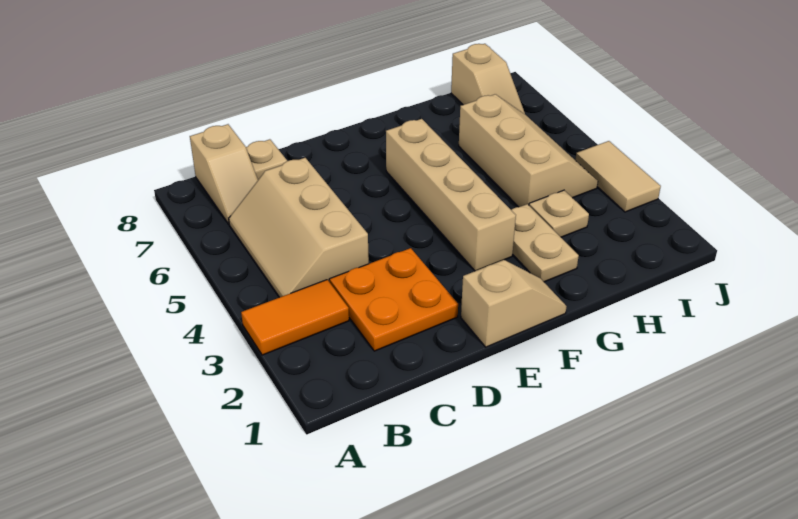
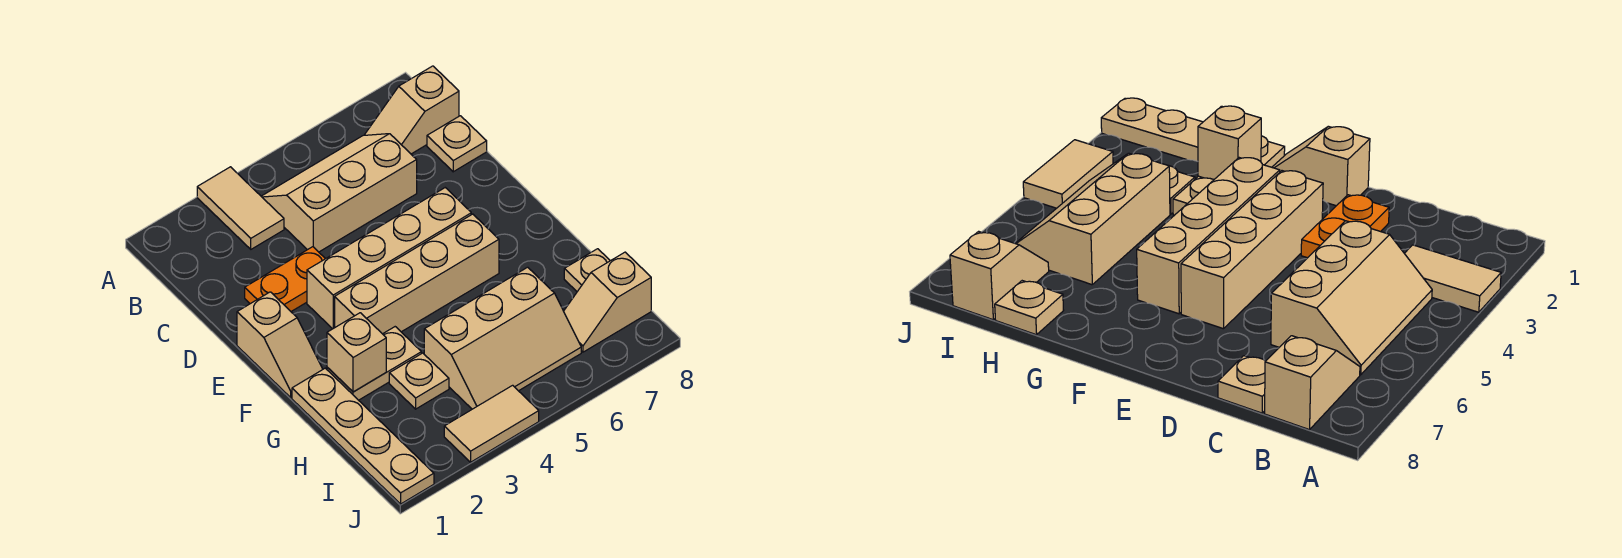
orange 1x2 tile [241,280,349,355] -> tan 1x2 tile [197,167,284,249]
orange 2x2 plate [329,248,458,351] -> orange 1x2 plate [245,247,325,311]
none -> tan 1x4 brick [307,188,471,329]
none -> tan 1x4 plate [292,368,434,504]
none -> tan 1x1 brick [327,313,386,392]
none -> tan 1x1 plate [564,249,610,292]

